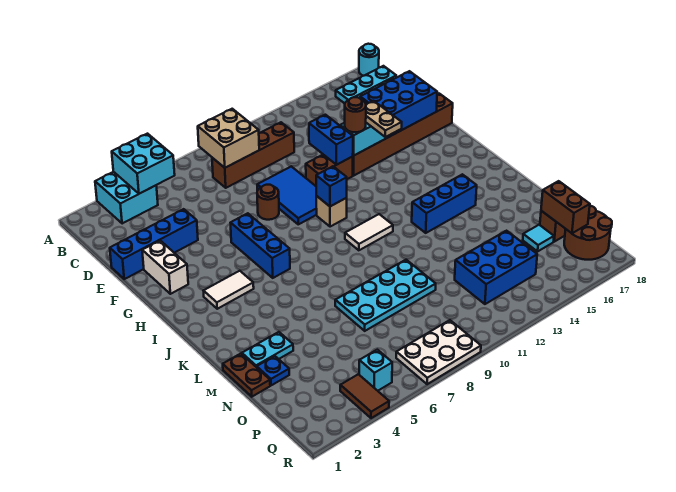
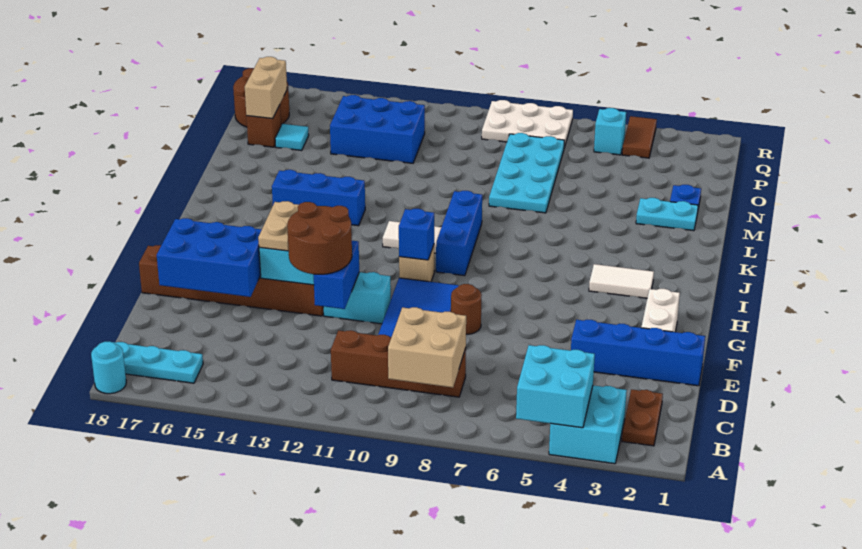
brown 1x2 brick [306,155,353,186] -> cyan 1x2 brick [323,272,391,324]
brown 1x1 round brick [345,97,366,132] -> brown 2x2 round brick [287,202,352,274]
blue 1x3 brick [231,213,290,278] -> blue 1x3 brick moved to [436,191,482,276]
brown 1x2 plate [223,354,270,397] -> brown 1x2 plate moved to [622,389,663,446]
cyan 2x4 plate [335,260,436,331] -> cyan 2x4 plate turned to [489,133,564,213]
brown 1x2 brick [541,181,590,233] -> tan 1x2 brick [245,57,287,119]

